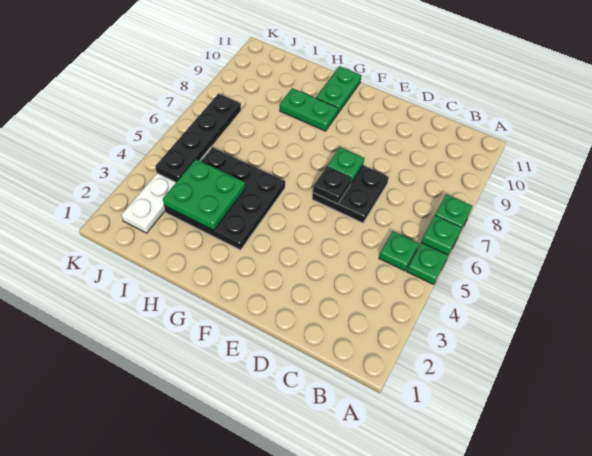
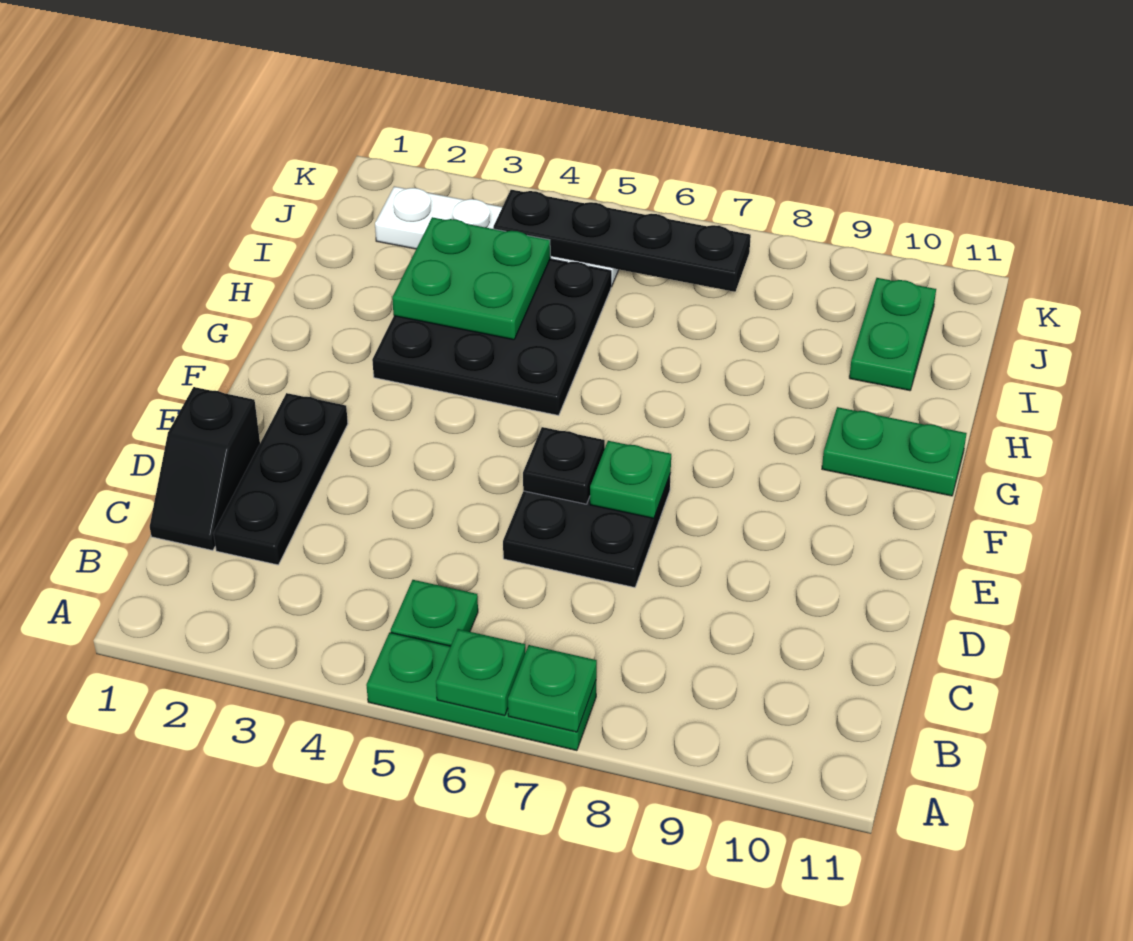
none -> black 1x2 slope [150,387,260,550]
none -> black 1x3 plate [214,393,348,565]
green 1x2 plate [280,88,338,131] -> green 1x2 plate moved to [849,278,936,391]

